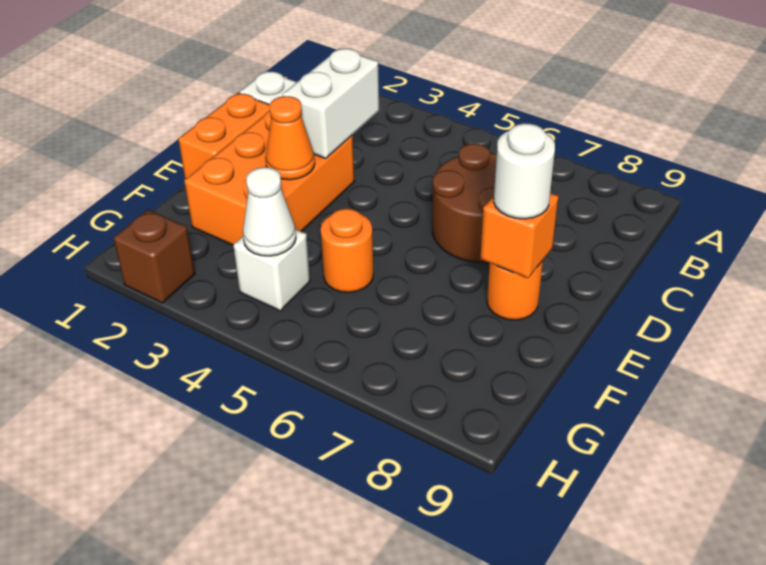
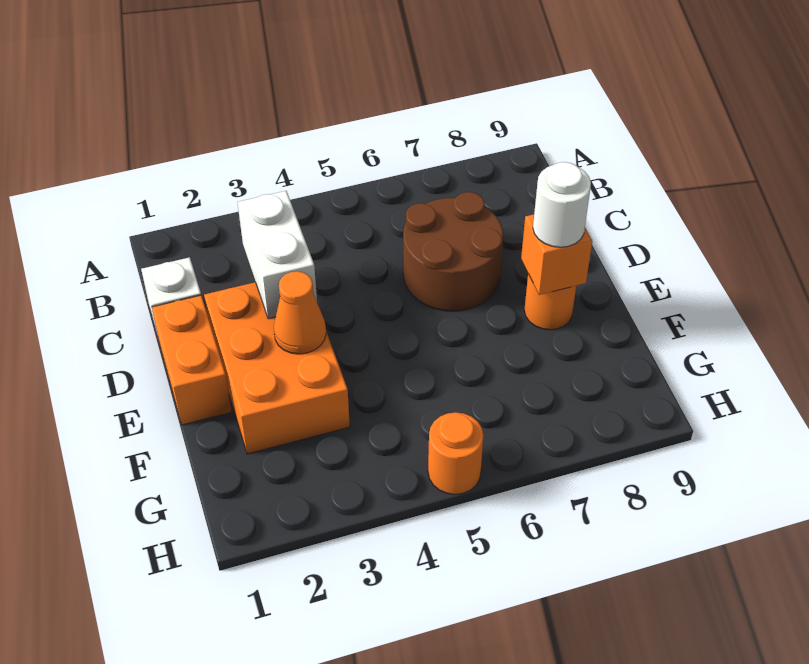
orange 1x1 round brick [320,209,373,292] -> orange 1x1 round brick moved to [428,412,484,494]
white 1x1 brick [233,229,310,311] -> none
white 1x1 cone [243,167,296,256] -> none
brown 1x1 brick [113,210,195,303] -> none

